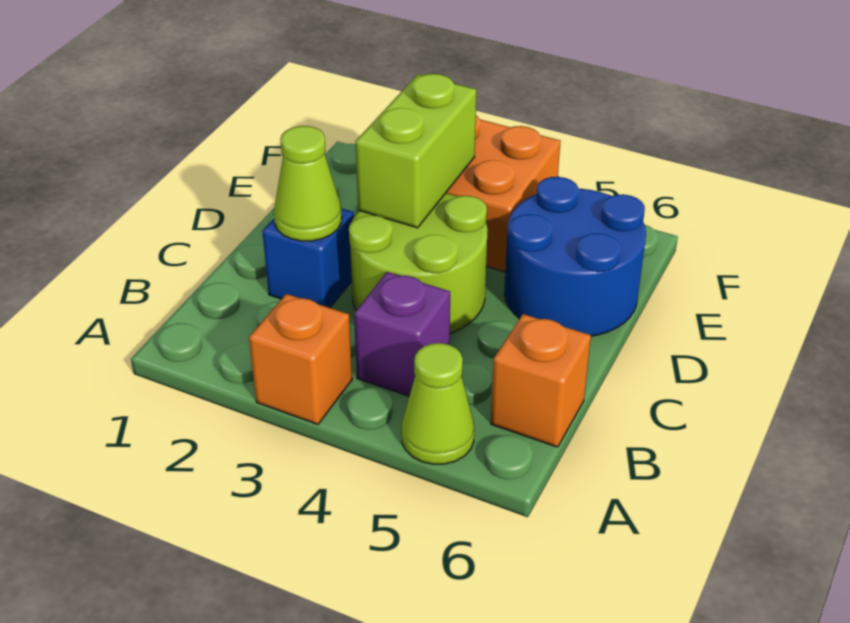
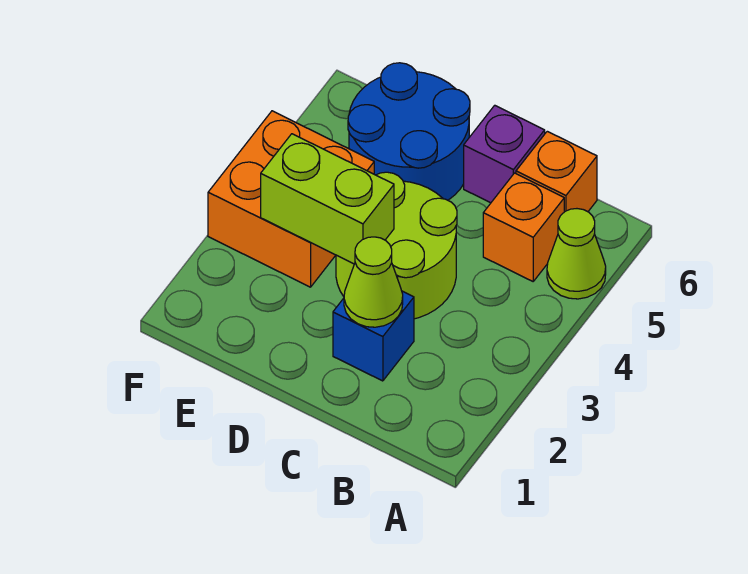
orange 1x1 brick [249,294,352,424] -> orange 1x1 brick moved to [483,173,564,281]
purple 1x1 brick [354,272,450,396] -> purple 1x1 brick moved to [464,105,545,203]

